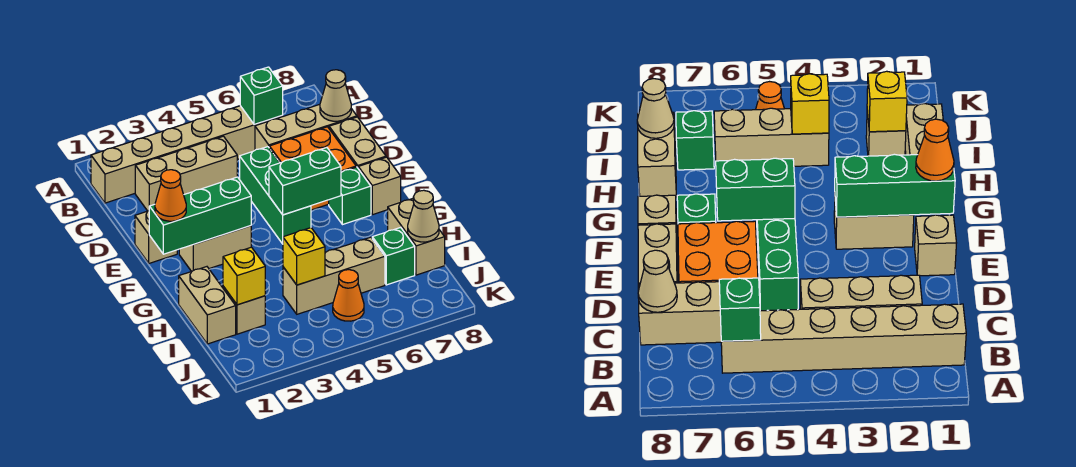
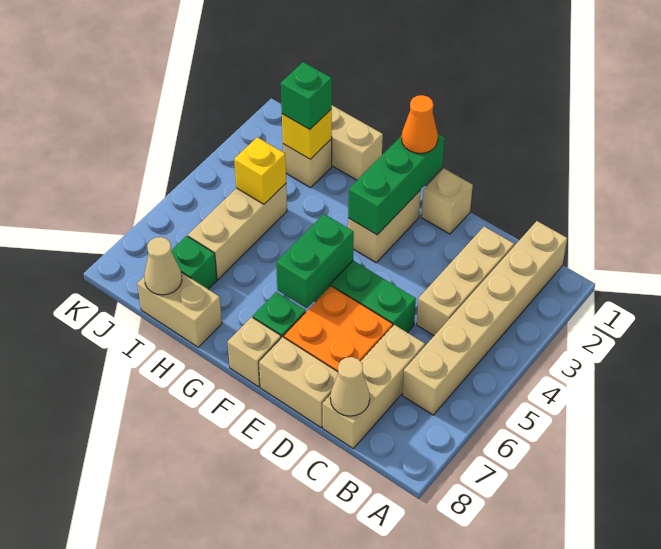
green 1x1 brick [240,67,283,125] -> green 1x1 brick moved to [281,62,332,129]
orange 1x1 cone [333,270,364,321] -> none

